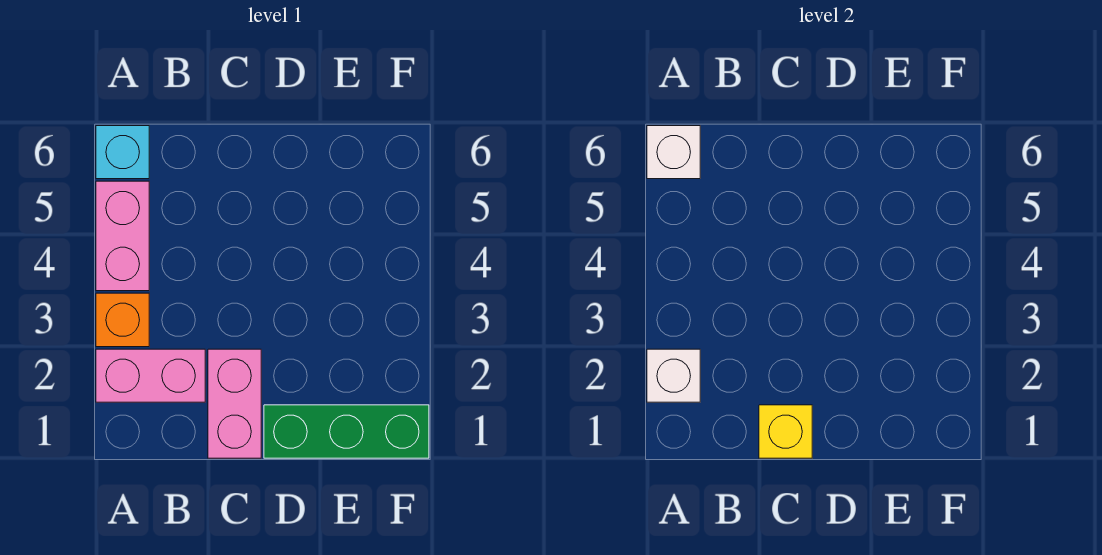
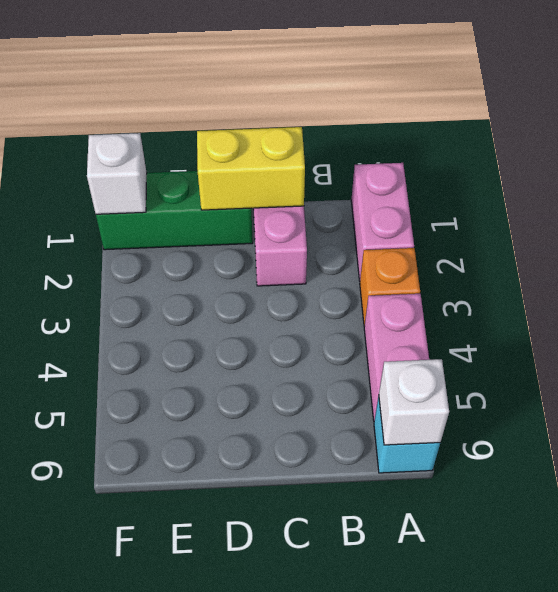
pink 1x2 brick [96,349,205,402] -> pink 1x2 brick turned to [351,163,414,281]
white 1x1 brick [647,349,700,402] -> white 1x1 brick moved to [87,133,147,214]
yellow 1x1 brick [759,405,812,458] -> yellow 1x2 brick [197,127,305,210]

